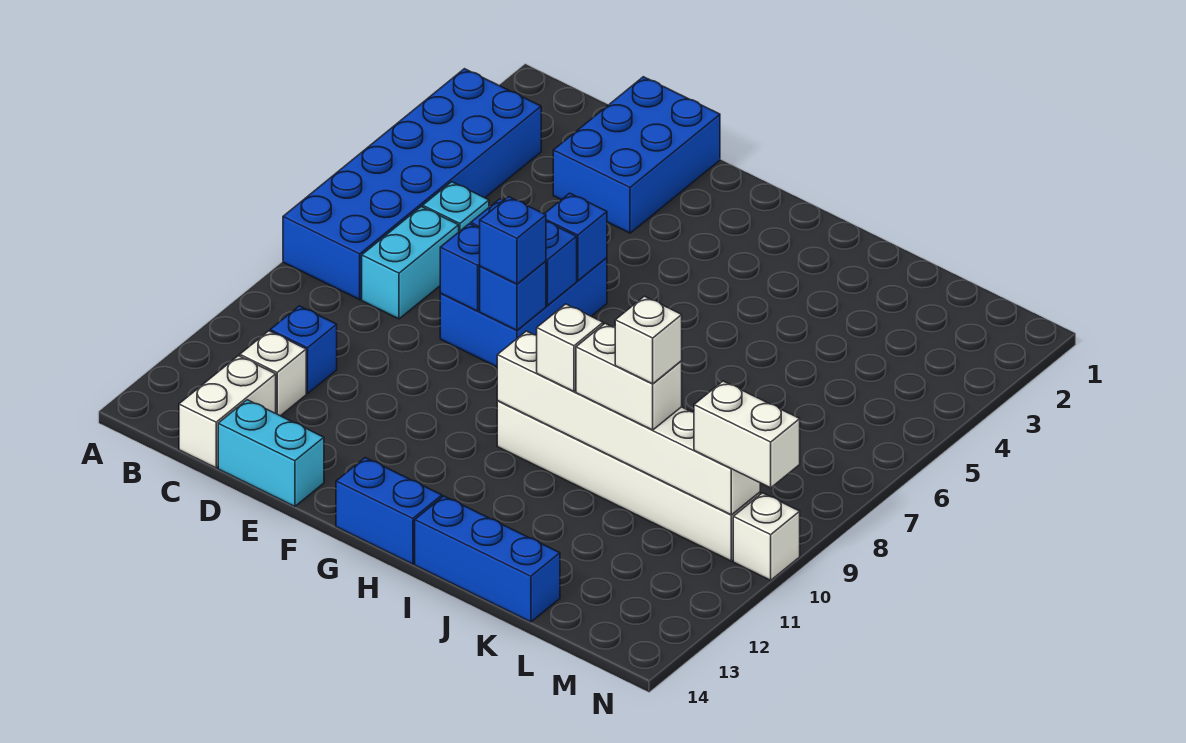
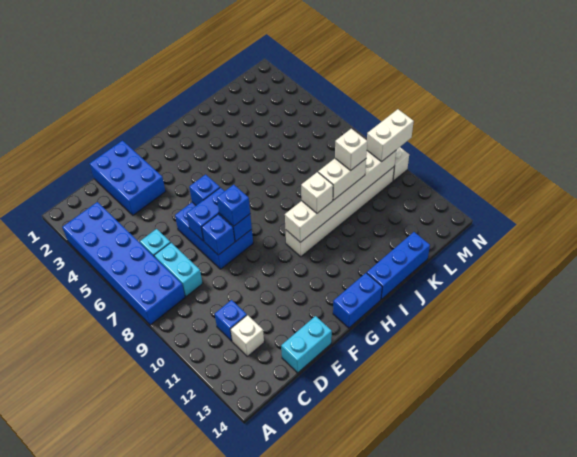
white 1x2 brick [179,356,276,468] -> none

